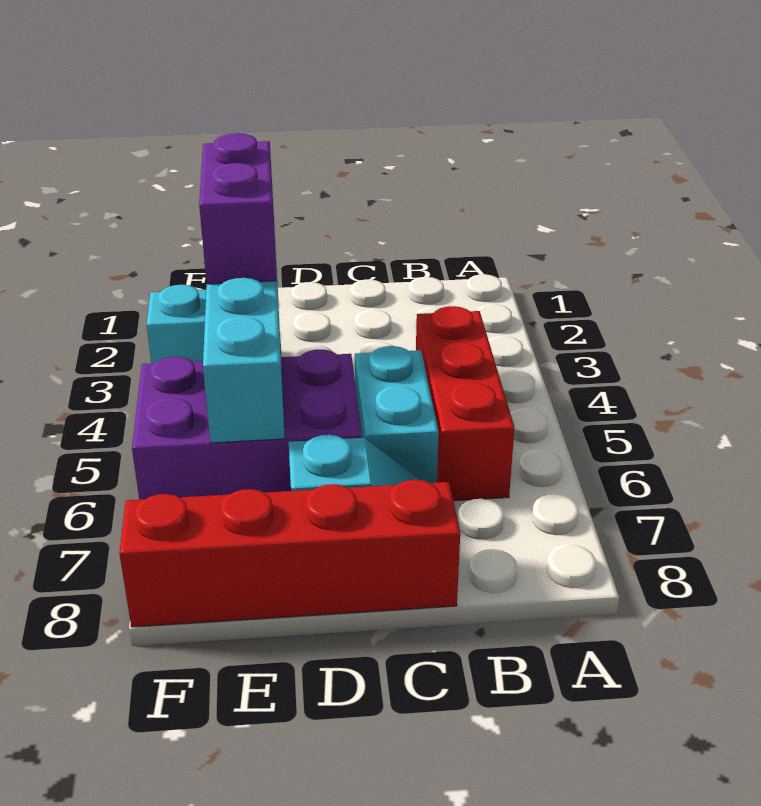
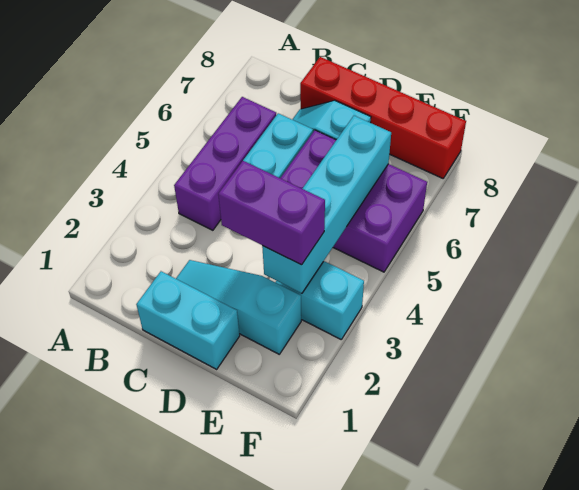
red 1x3 brick [416,306,514,501] -> purple 1x3 brick [174,97,276,230]
none -> cyan 1x2 brick [136,271,240,369]
none -> cyan 1x3 slope [176,260,301,354]
purple 1x2 brick [199,133,277,284] -> purple 1x2 brick turned to [218,161,325,265]

